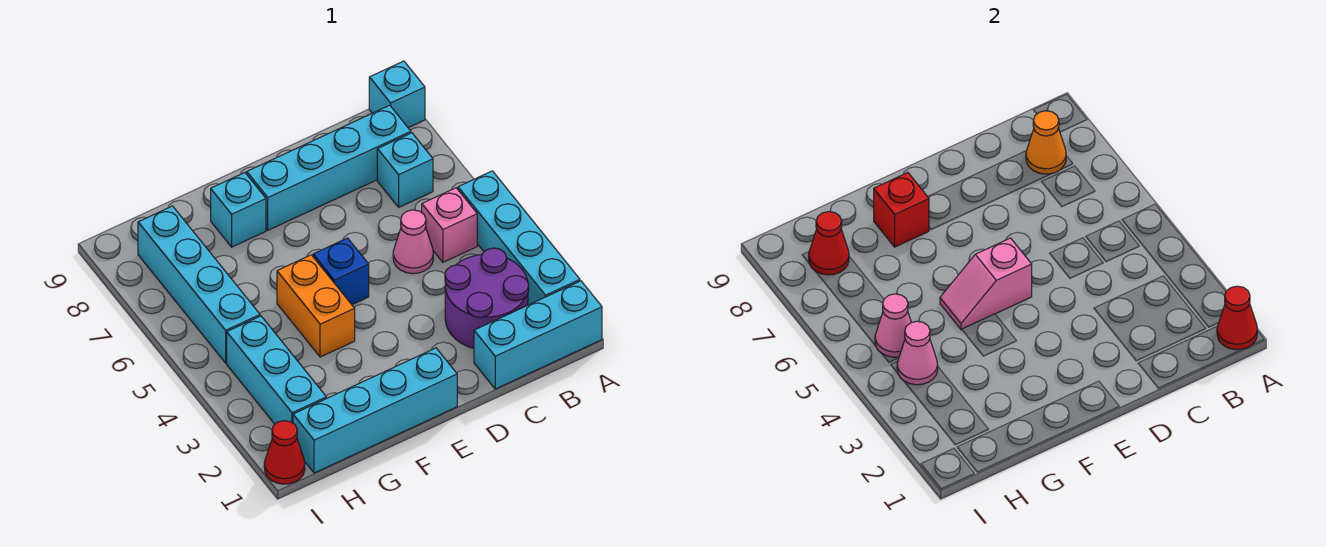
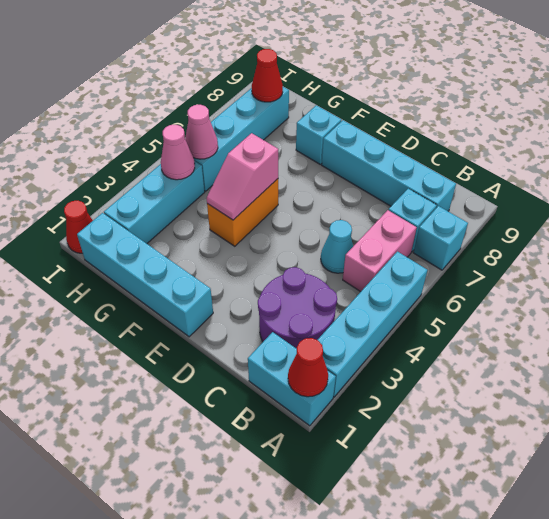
cyan 1x3 brick [474,281,602,389] -> cyan 1x2 brick [248,332,336,426]
cyan 1x1 brick [369,61,425,128] -> cyan 1x1 brick moved to [414,206,468,270]
pink 1x1 brick [422,188,477,262] -> pink 1x2 brick [343,210,417,292]
orange 1x1 cone [1026,111,1066,174] -> none
pink 1x1 cone [393,210,433,274] -> cyan 1x1 cone [321,220,353,273]
blue 1x1 brick [313,238,369,304] -> none
pink 1x2 slope [940,238,1032,330] -> pink 1x2 slope turned to [206,133,278,220]
red 1x1 brick [874,173,929,247] -> none

